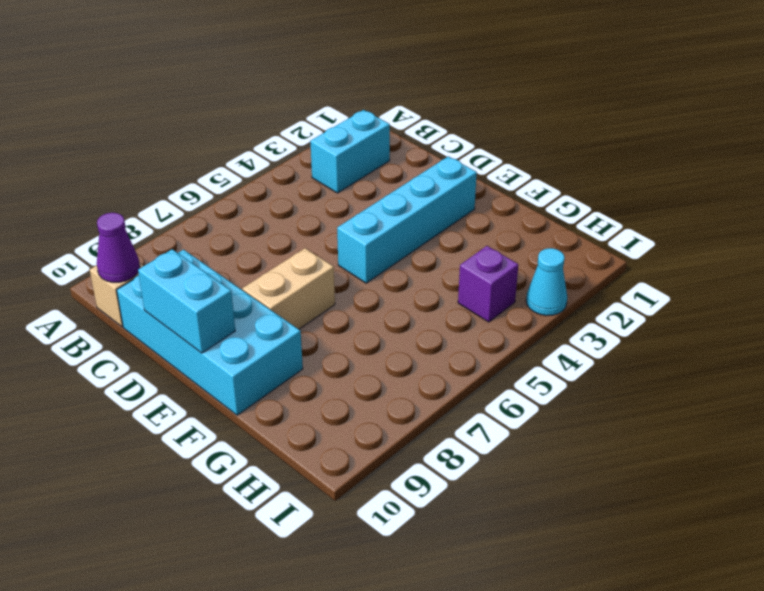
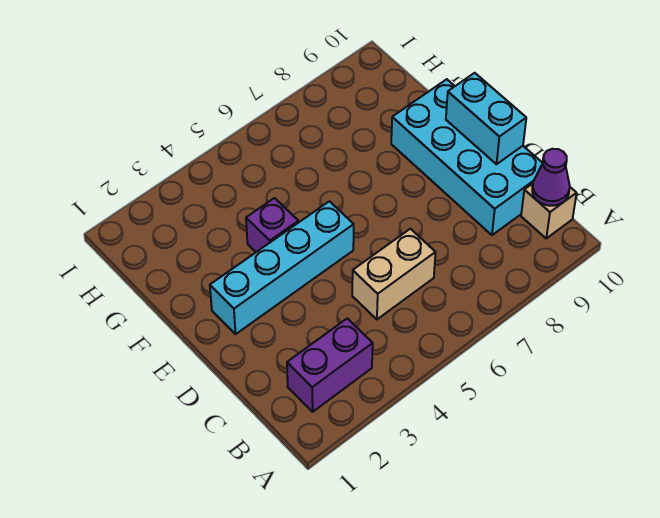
cyan 1x2 brick [310,110,390,193] -> purple 1x2 brick [287,318,373,412]
tan 1x2 brick [242,248,335,329] -> tan 1x2 brick moved to [352,229,436,319]
purple 1x1 brick [458,246,518,322] -> purple 1x1 brick moved to [246,198,299,252]
cyan 1x1 cone [526,248,567,316] -> none

